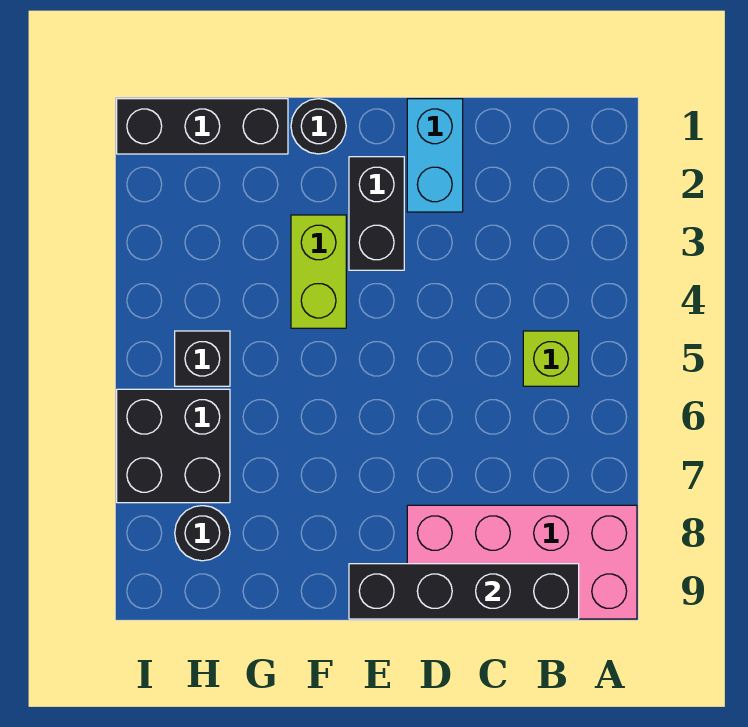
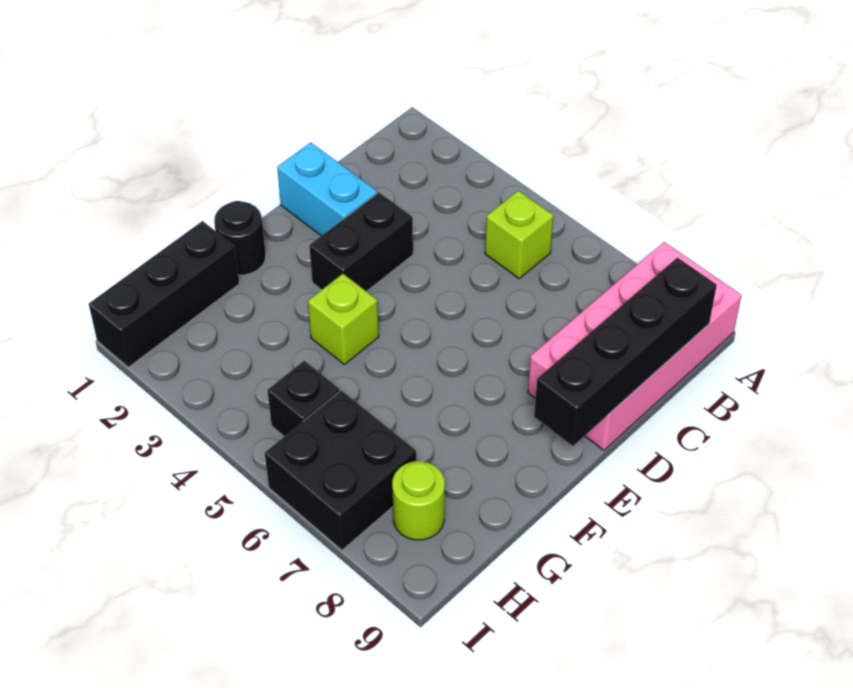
black 1x2 brick [349,157,404,270] -> black 1x2 brick turned to [309,193,413,291]
lime 1x2 brick [291,215,346,328] -> lime 1x1 brick [308,274,379,364]
black 1x1 round brick [175,506,230,561] -> lime 1x1 round brick [392,461,445,540]

